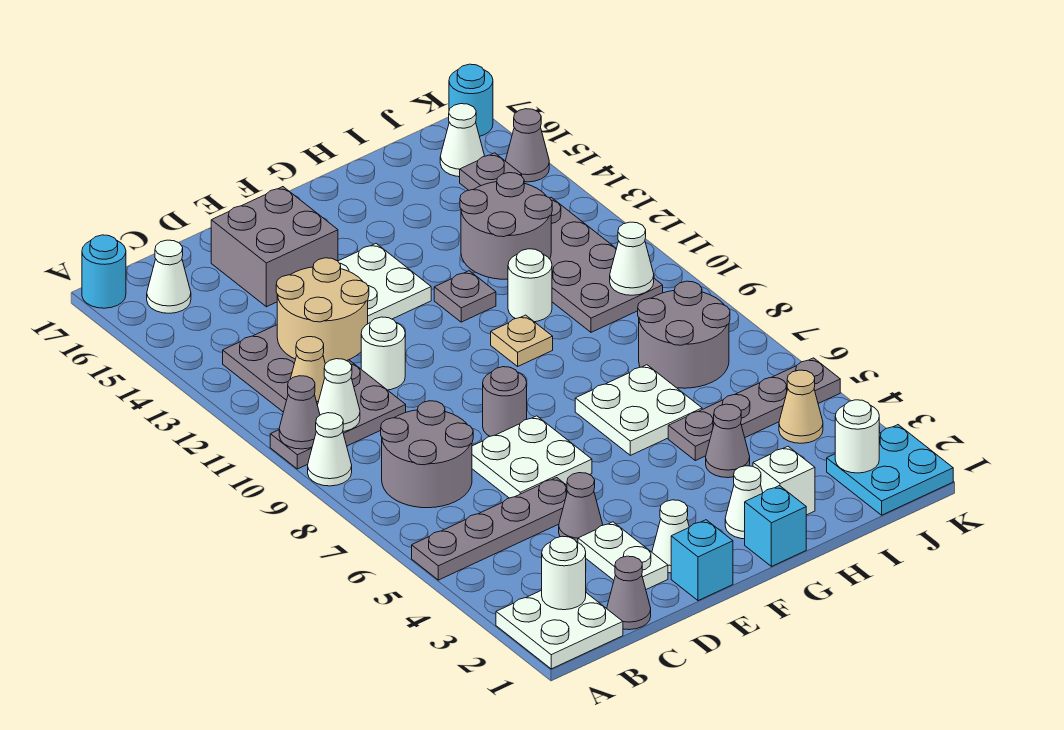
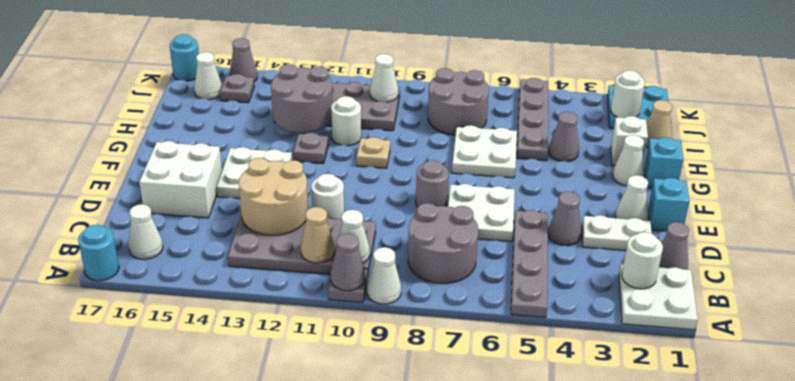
grey 2x2 brick [211,187,338,307] -> white 2x2 brick [139,141,222,218]
tan 1x1 cone [779,370,823,443] -> tan 1x1 cone moved to [646,100,672,147]

